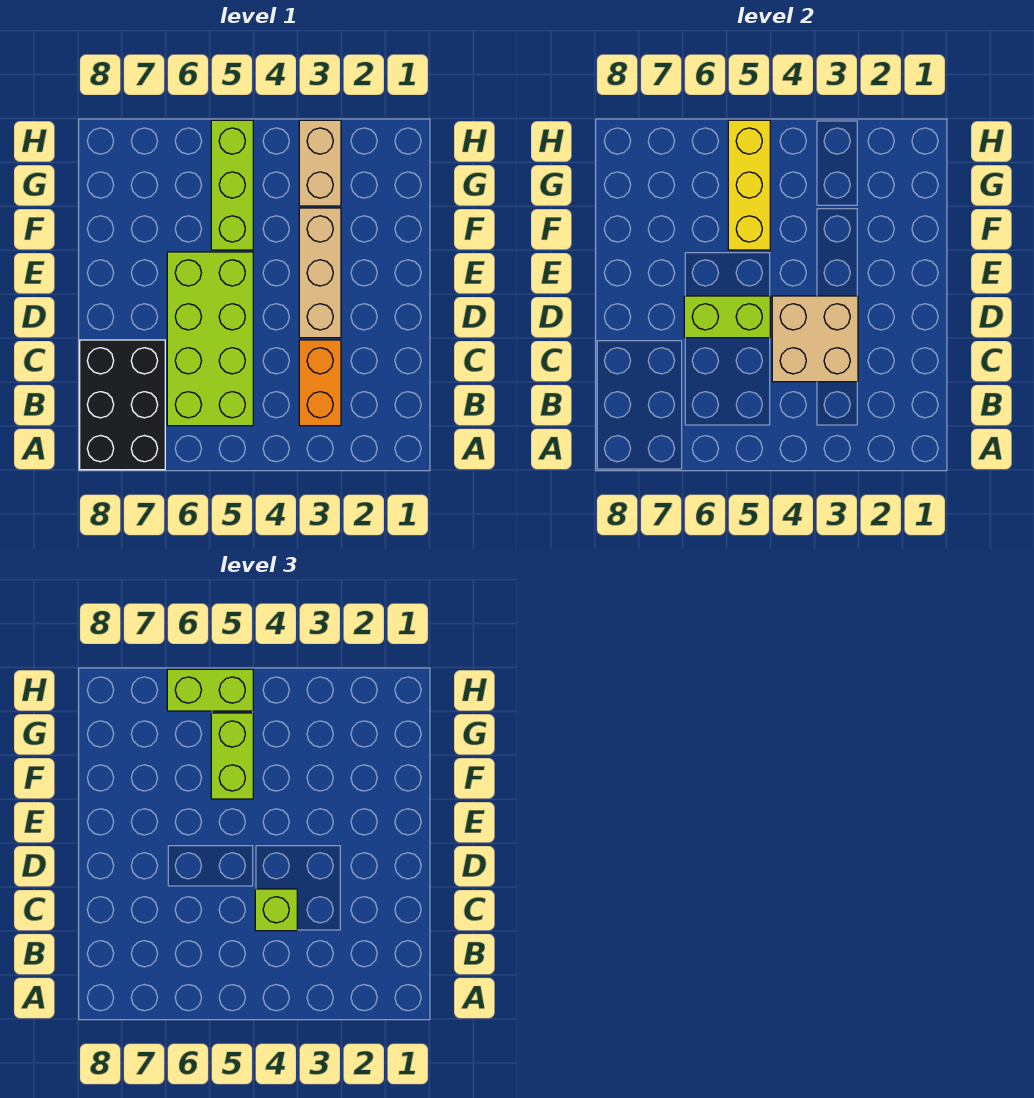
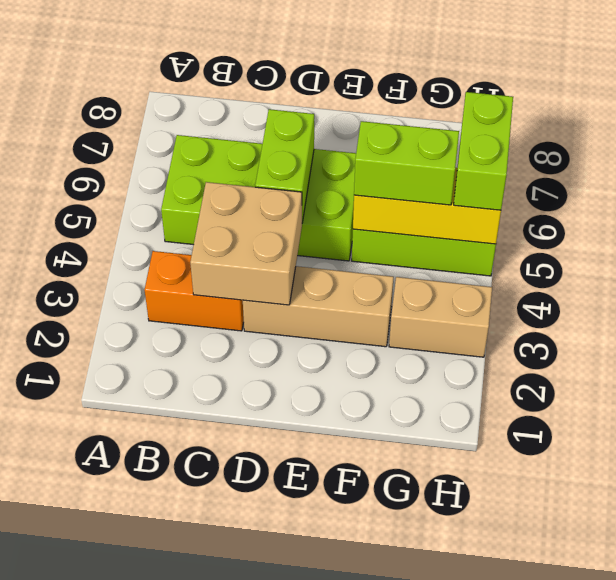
black 2x3 brick [80,340,165,470] -> none
lime 1x1 brick [255,889,297,931] -> none

